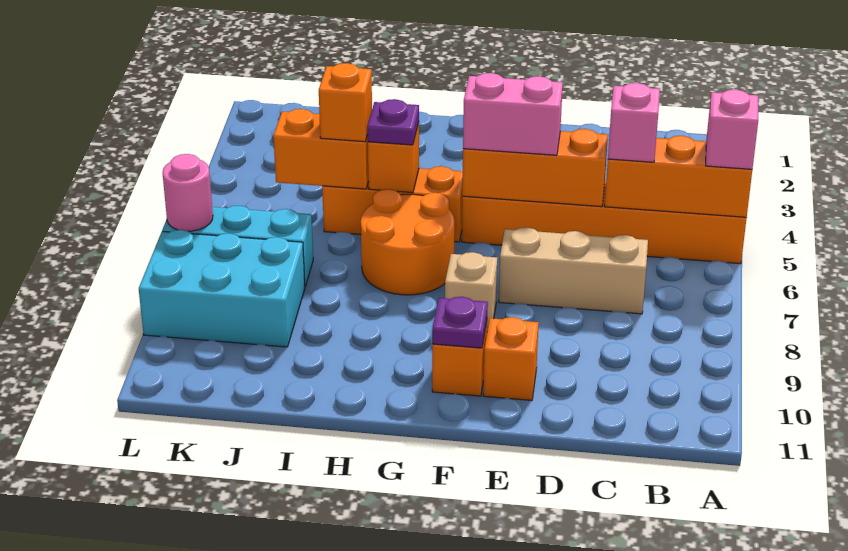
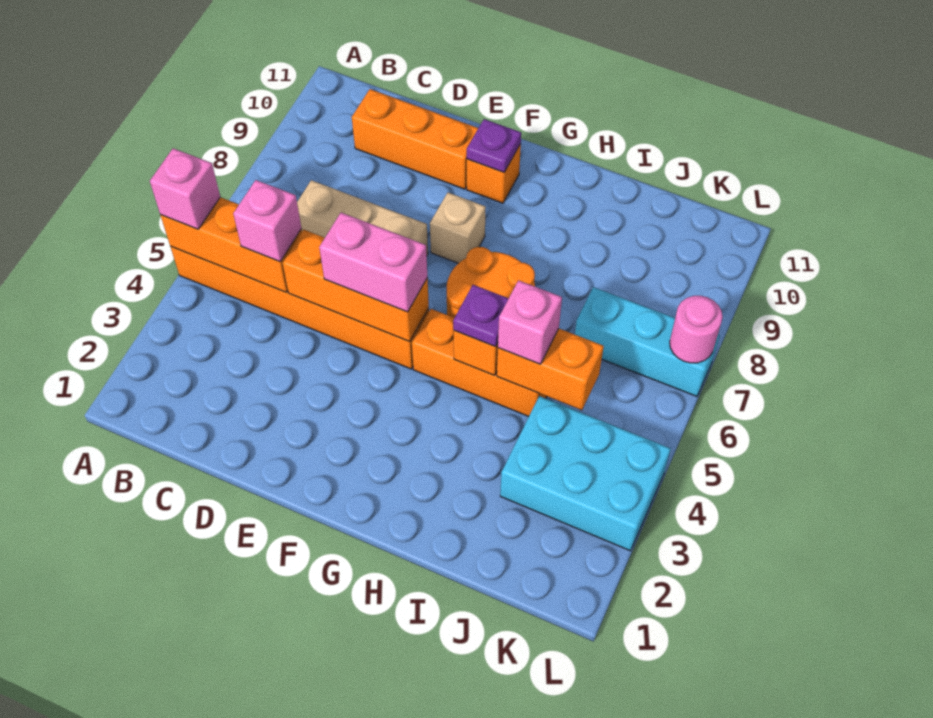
orange 1x1 brick [483,317,539,400] -> orange 1x3 brick [352,89,478,189]
orange 1x1 brick [319,63,372,142] -> pink 1x1 brick [498,280,562,364]
cyan 2x3 brick [139,230,305,347] -> cyan 2x3 brick moved to [500,396,671,551]

